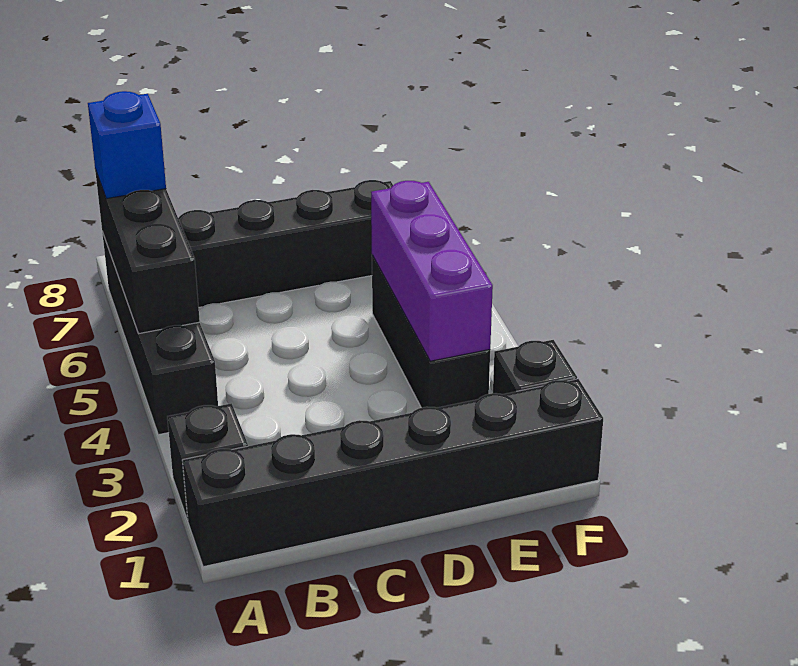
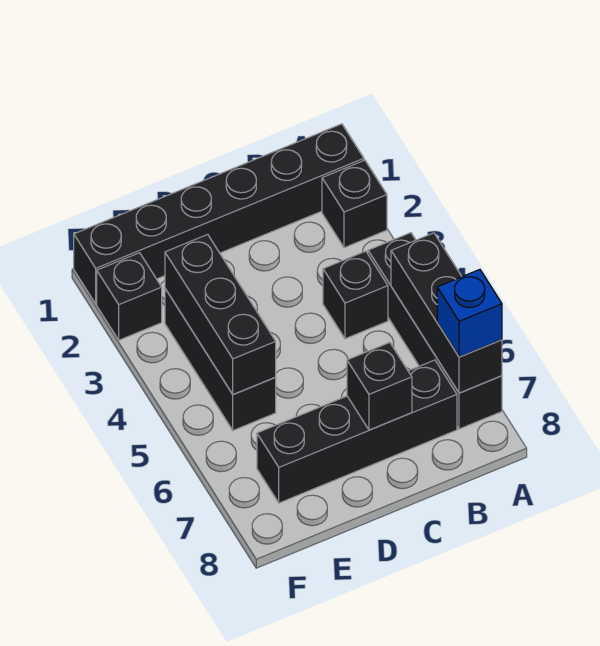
none -> black 1x1 brick [323,251,388,339]
none -> black 1x1 brick [347,343,412,430]
purple 1x3 brick [371,181,493,361] -> black 1x3 brick [165,234,276,395]

